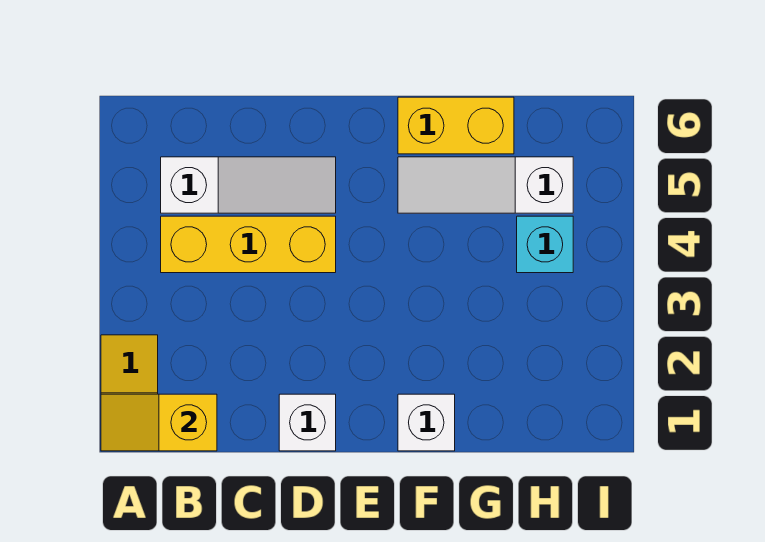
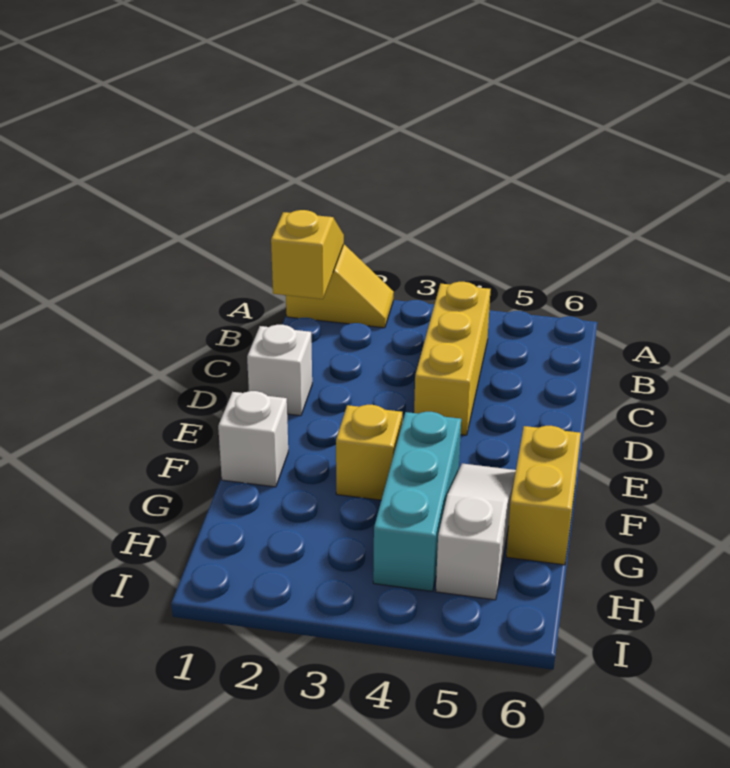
white 1x3 slope [161,157,336,213] -> none
none -> yellow 1x1 brick [336,405,402,500]
cyan 1x1 brick [517,216,573,273] -> cyan 1x3 brick [373,412,461,591]

